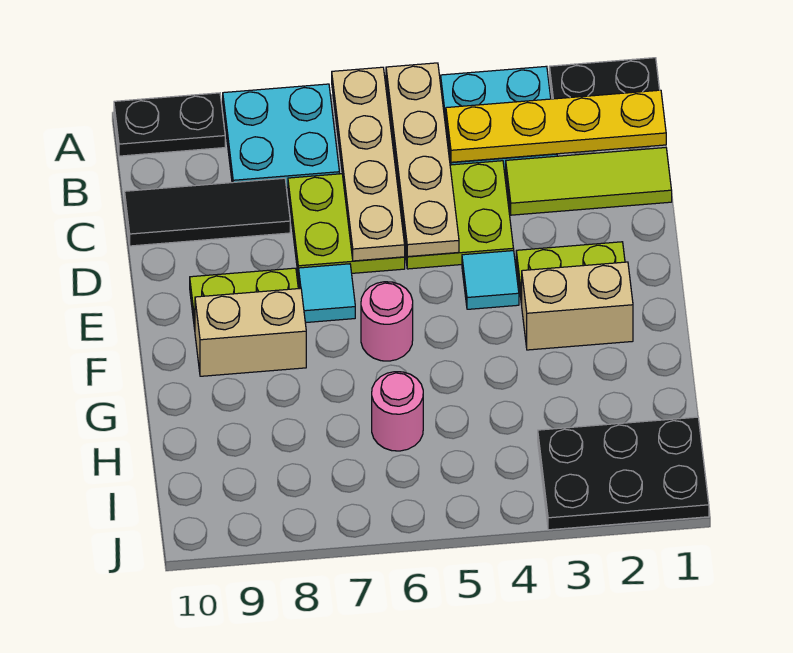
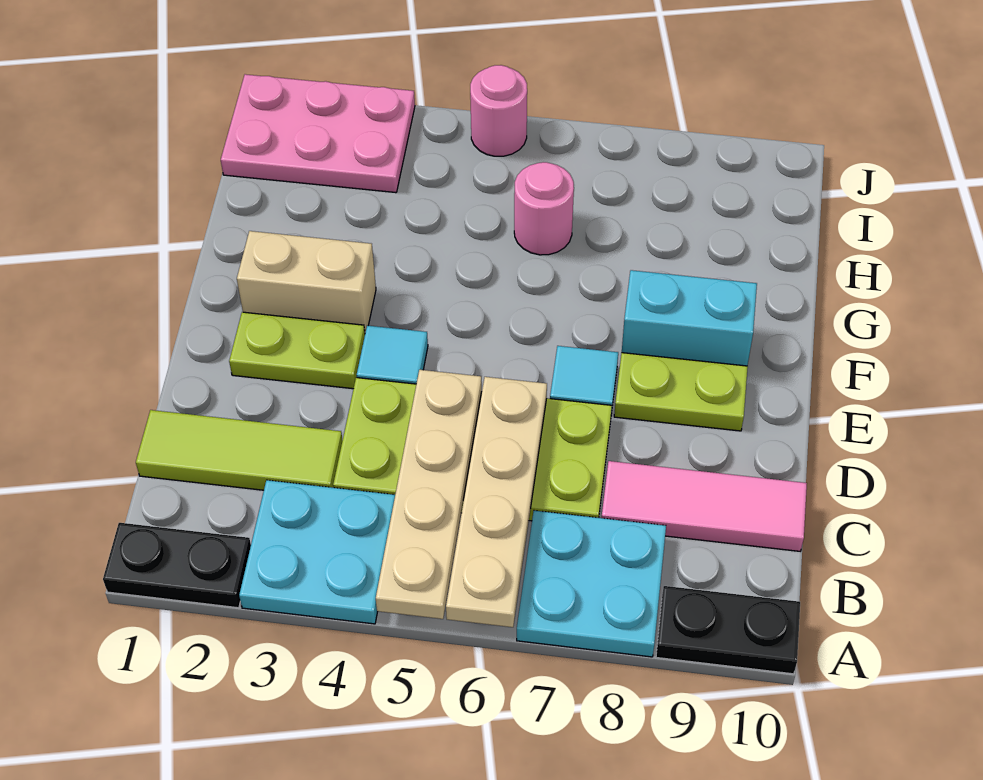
yellow 1x4 plate [446,90,666,162] -> none
black 1x3 tile [125,178,290,246] -> pink 1x3 tile [602,461,807,551]
pink 1x1 round brick [361,282,413,361] -> pink 1x1 round brick moved to [470,65,527,156]
tan 1x2 brick [195,288,306,376] -> cyan 1x2 brick [622,270,757,366]
black 2x3 plate [538,417,709,530] -> pink 2x3 plate [221,74,415,193]

